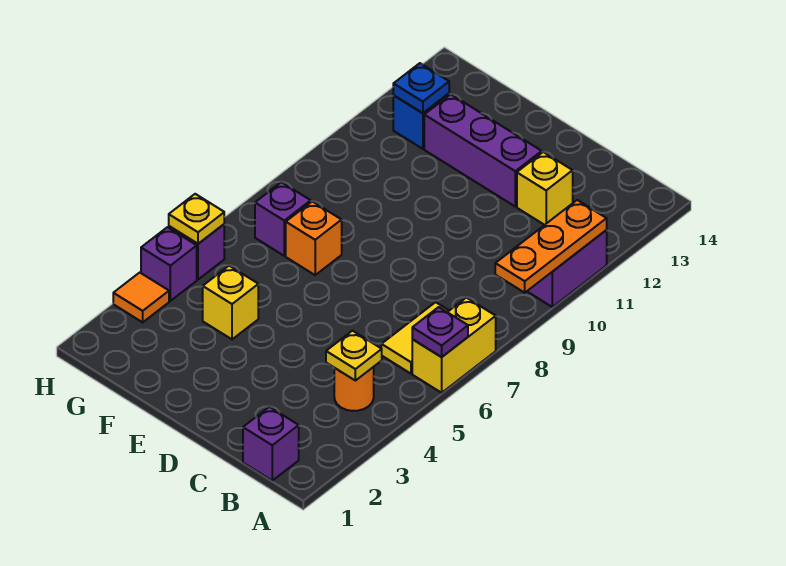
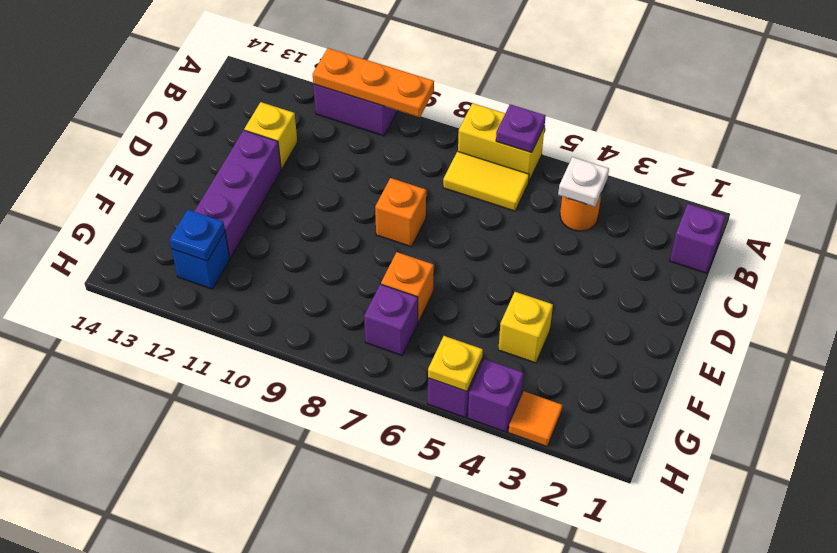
yellow 1x1 plate [326,331,382,381] -> white 1x1 plate [558,157,609,207]
none -> orange 1x1 brick [375,178,426,247]

